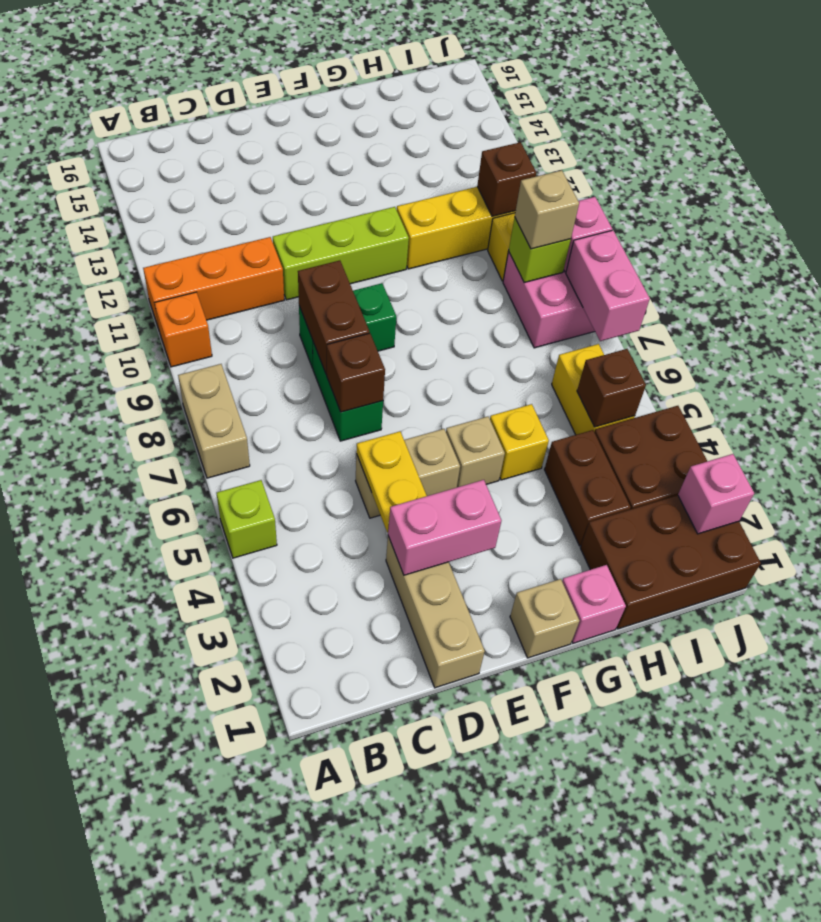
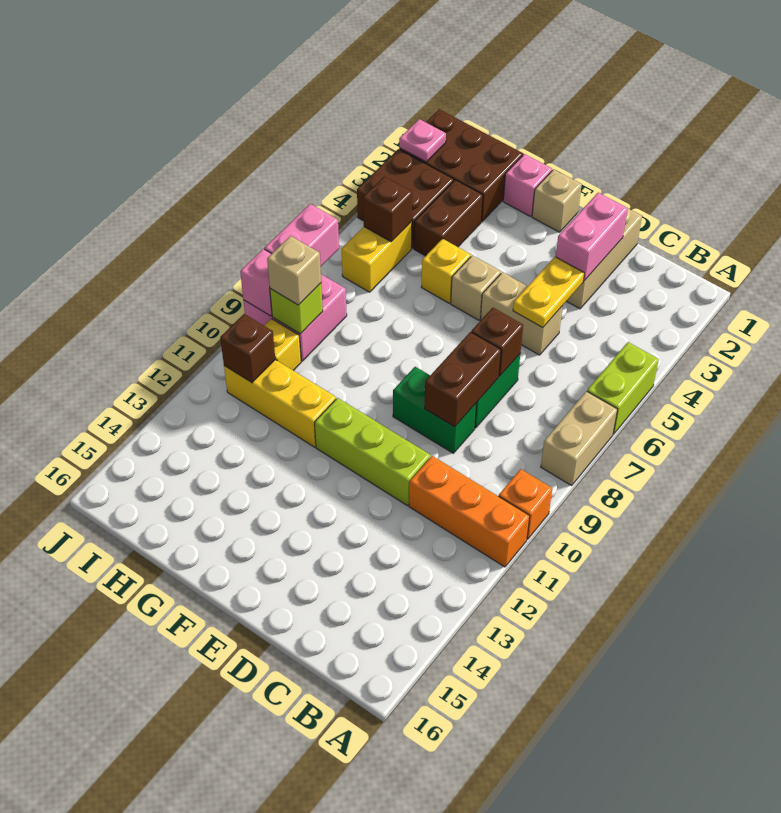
lime 1x1 brick [217,480,277,558] -> lime 1x2 brick [587,342,659,434]
pink 1x2 brick [388,480,501,575] -> pink 1x2 brick turned to [556,193,628,281]
pink 1x1 brick [678,454,754,534] -> pink 1x1 plate [399,119,446,162]

